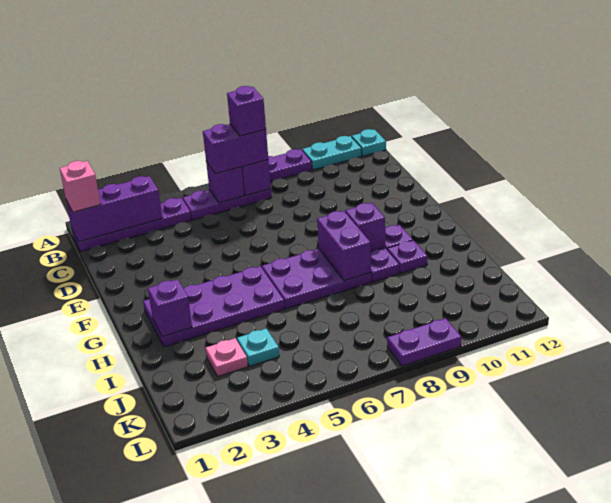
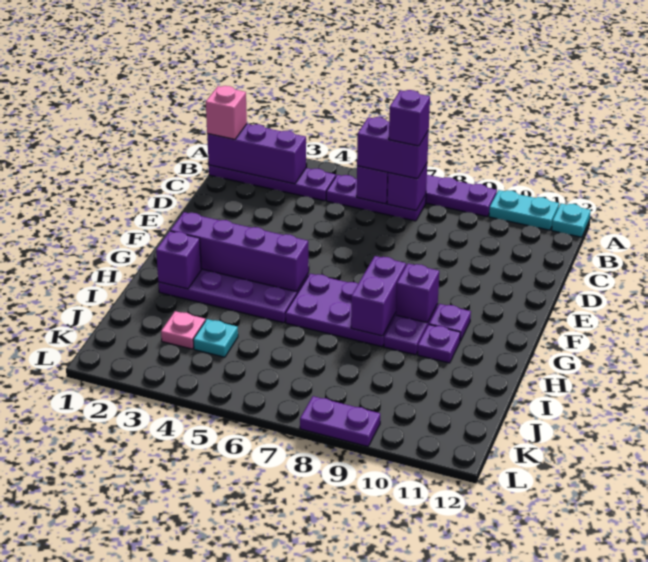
none -> purple 1x4 brick [170,212,308,292]

